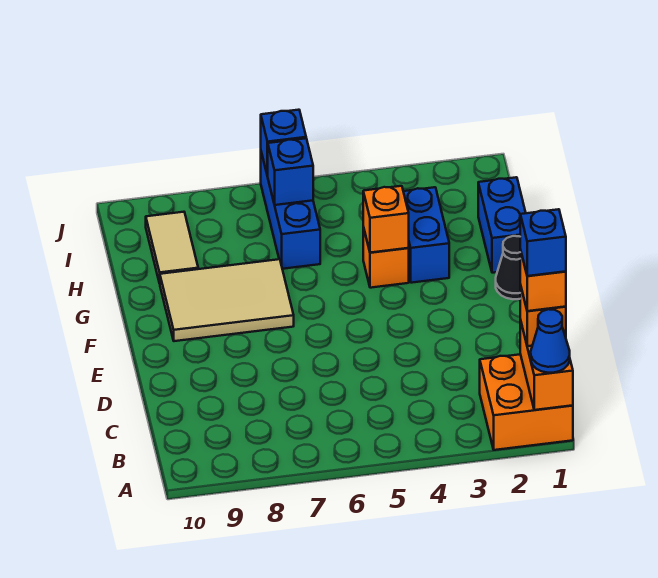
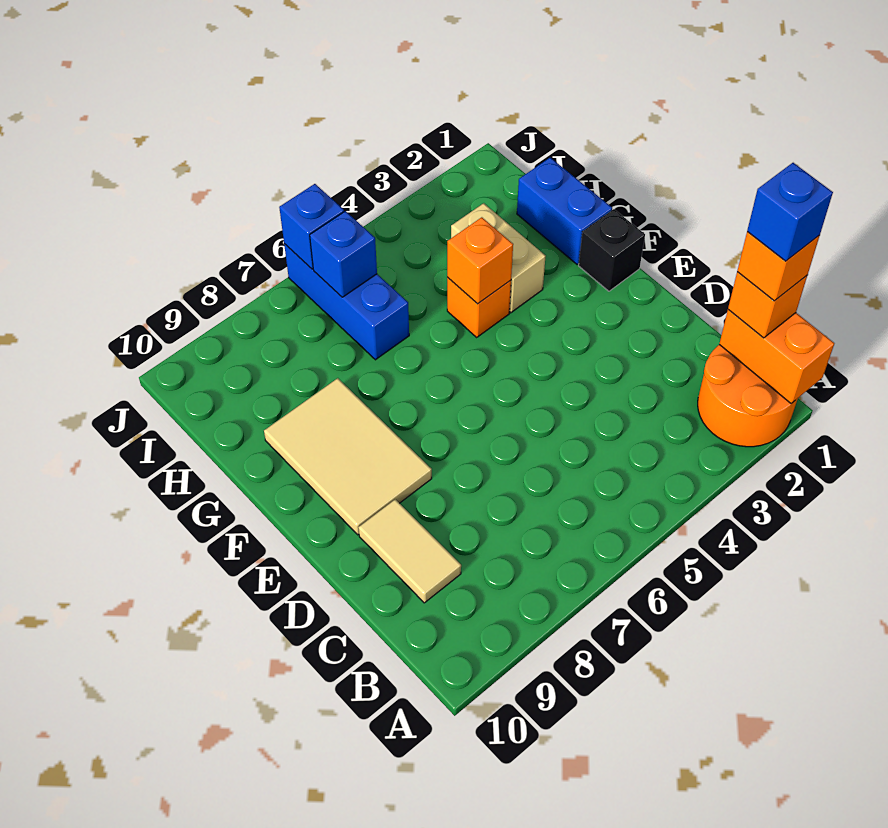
orange 2x2 brick [480,354,573,450] -> orange 2x2 round brick [698,345,798,447]
blue 1x1 cone [531,309,570,373] -> none
black 1x1 cone [496,236,521,299] -> black 1x1 brick [579,209,645,291]
tan 2x3 tile [160,259,294,341] -> tan 2x3 tile turned to [264,378,432,535]
blue 1x2 brick [403,187,449,283] -> tan 1x2 brick [451,203,546,313]
tan 1x2 tile [146,212,198,283] -> tan 1x2 tile moved to [359,499,461,603]

